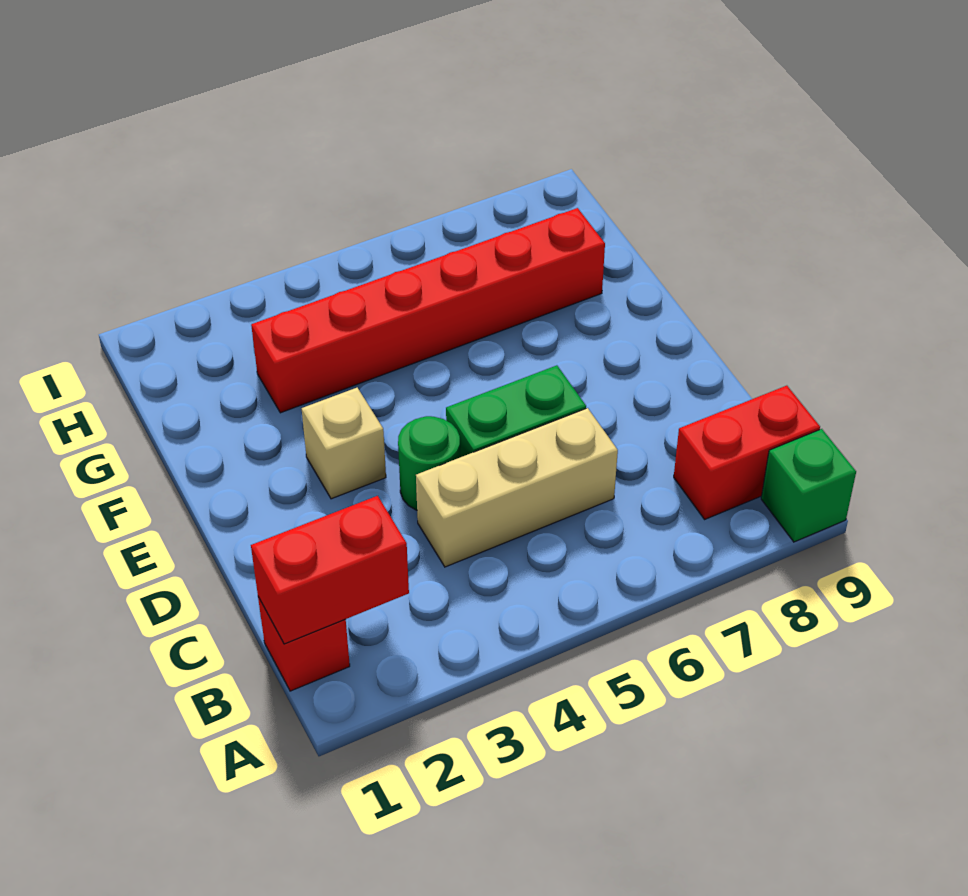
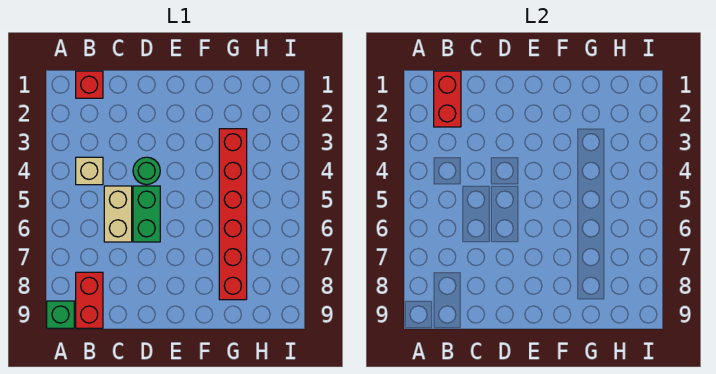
tan 1x3 brick [416,408,618,567] -> tan 1x2 brick [104,186,132,242]
tan 1x1 brick [302,388,386,499] -> tan 1x1 brick moved to [76,157,103,185]

